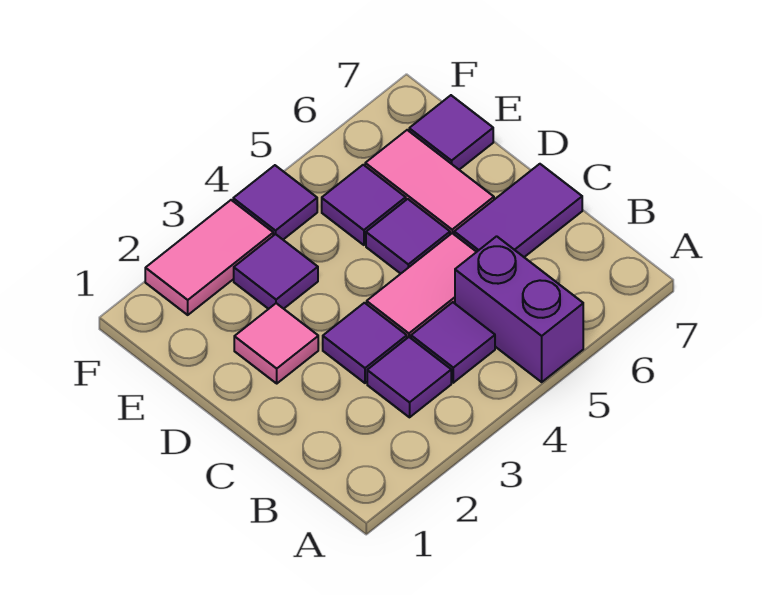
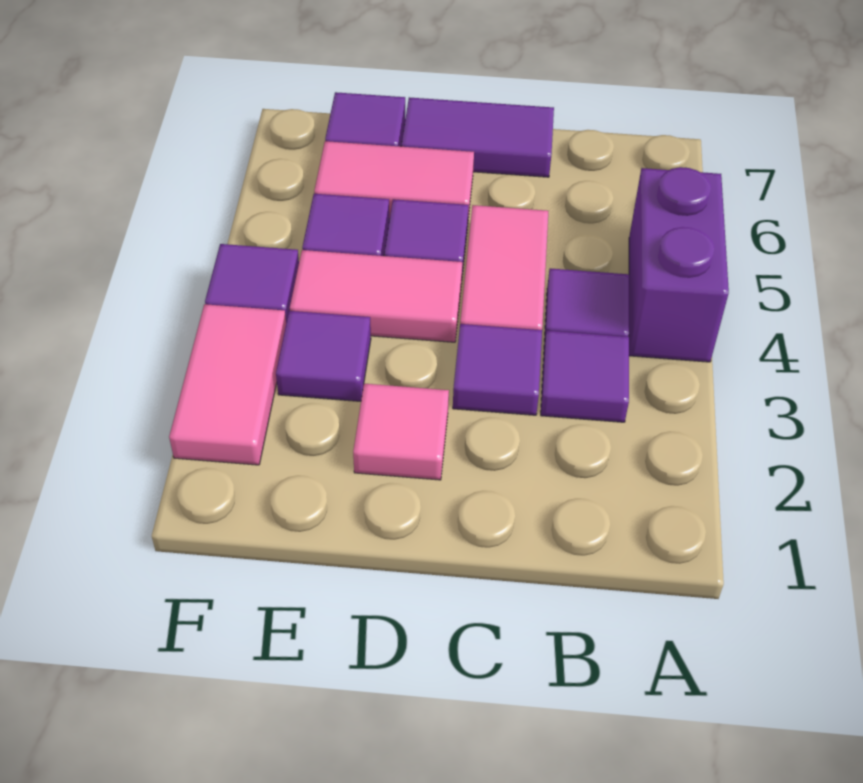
purple 1x2 brick [455,236,583,382] -> purple 1x2 brick turned to [629,167,729,362]
purple 1x2 tile [454,164,582,257] -> purple 1x2 tile turned to [401,97,554,177]
none -> pink 1x2 tile [290,250,462,342]

